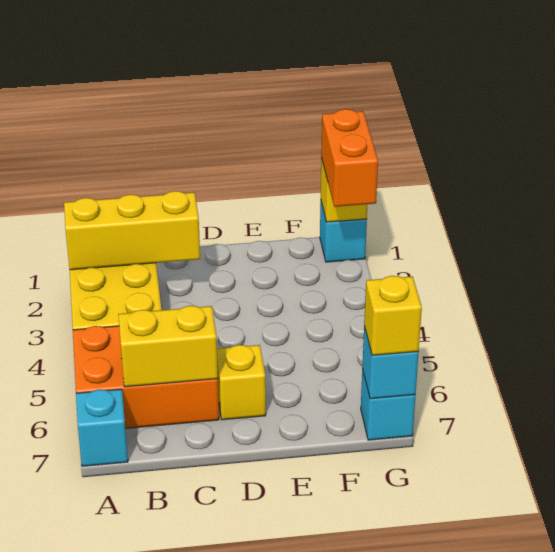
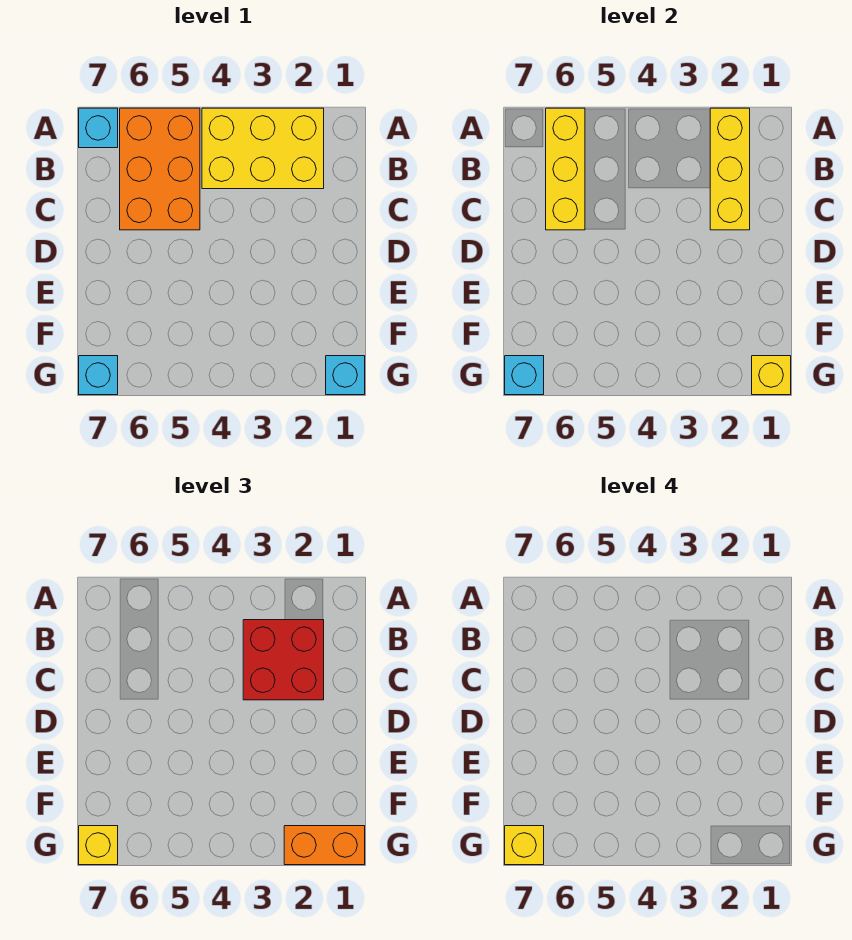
none -> red 2x2 brick [243,620,324,700]
yellow 1x2 brick [118,306,218,387] -> yellow 1x3 brick [546,108,585,230]
yellow 1x1 brick [217,345,266,420] -> yellow 1x1 brick moved to [505,826,544,865]

